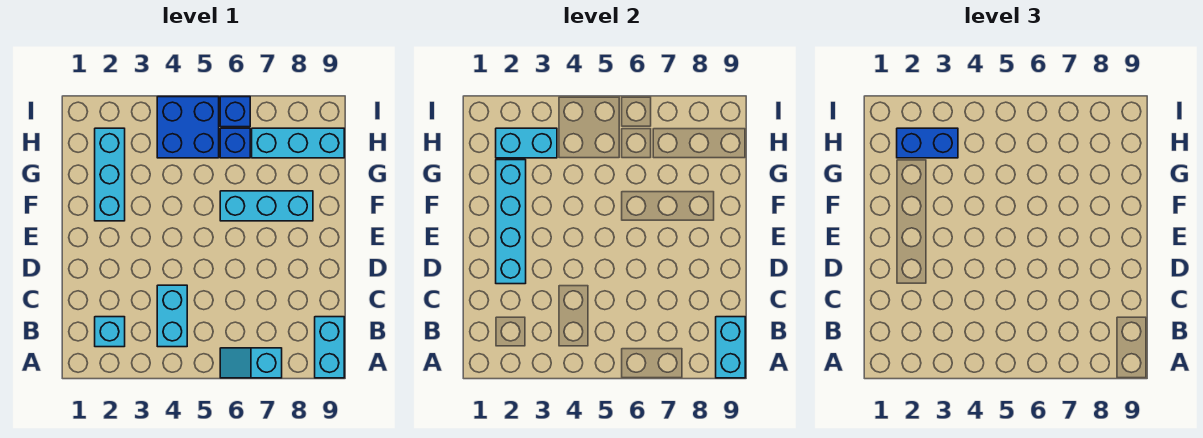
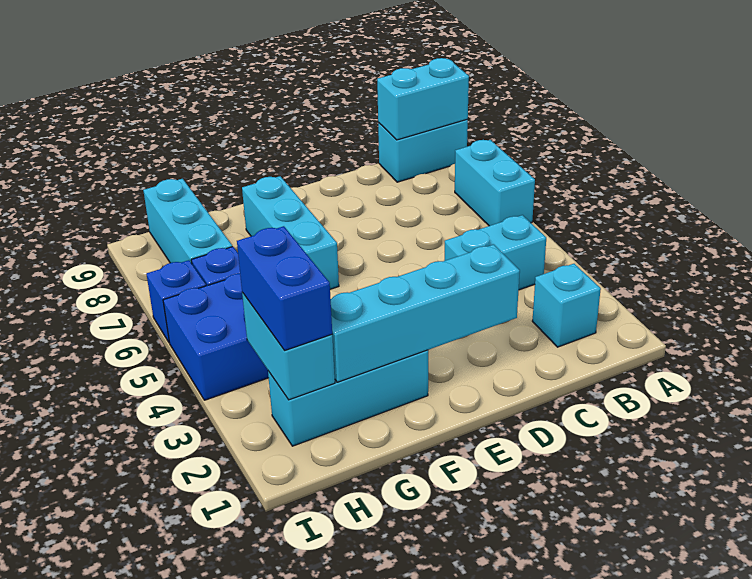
cyan 1x2 slope [220,348,282,378] -> cyan 1x2 brick [455,140,535,226]

